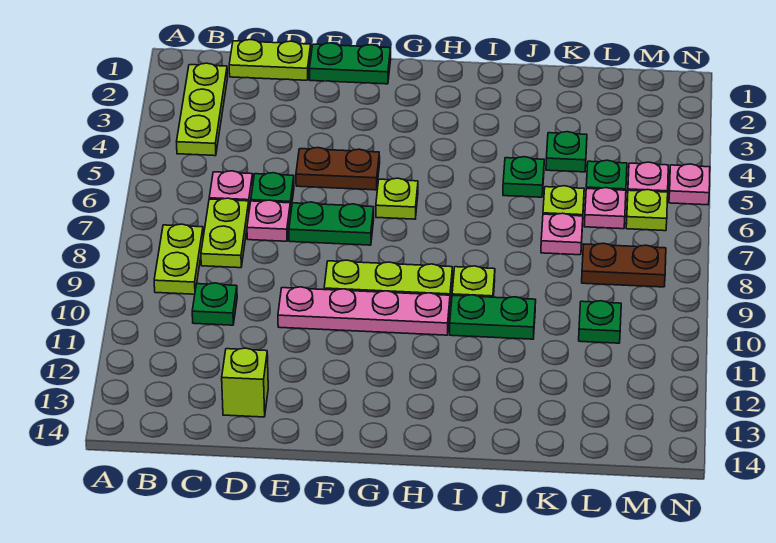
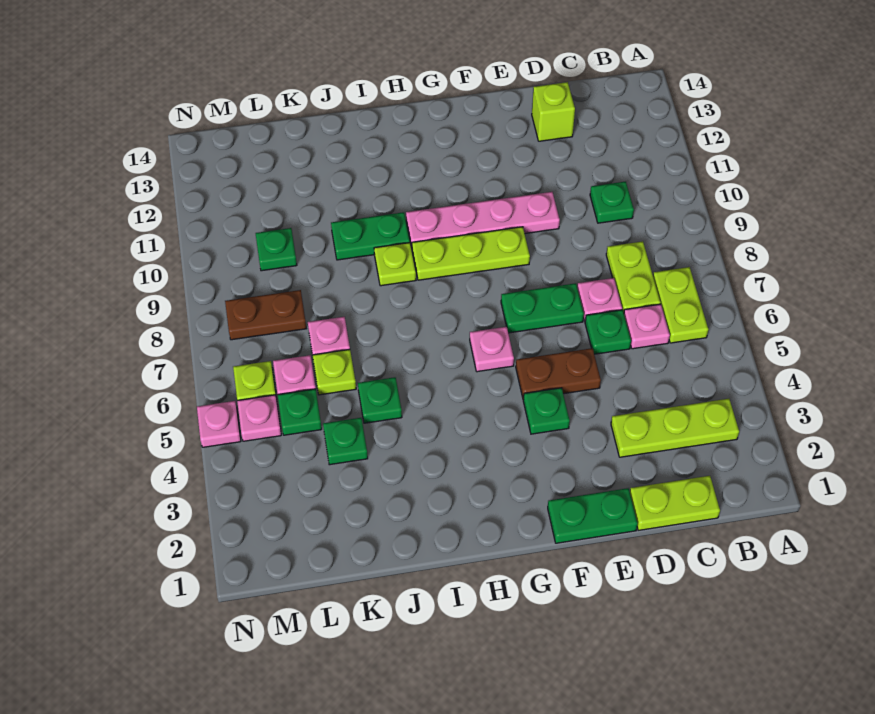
lime 1x3 plate [177,63,227,156] -> lime 1x3 plate turned to [611,399,739,457]
lime 1x2 plate [154,224,203,294] -> lime 1x2 plate moved to [653,267,708,343]
none -> green 1x1 plate [523,388,570,434]
lime 1x1 plate [376,178,418,219] -> pink 1x1 plate [470,327,514,372]

